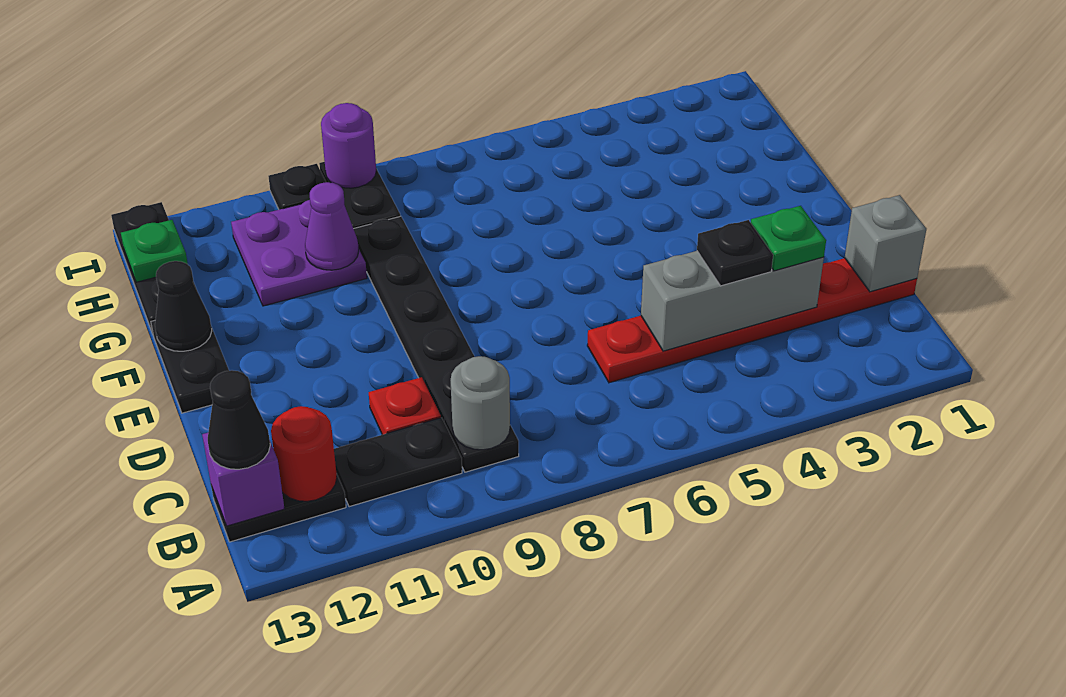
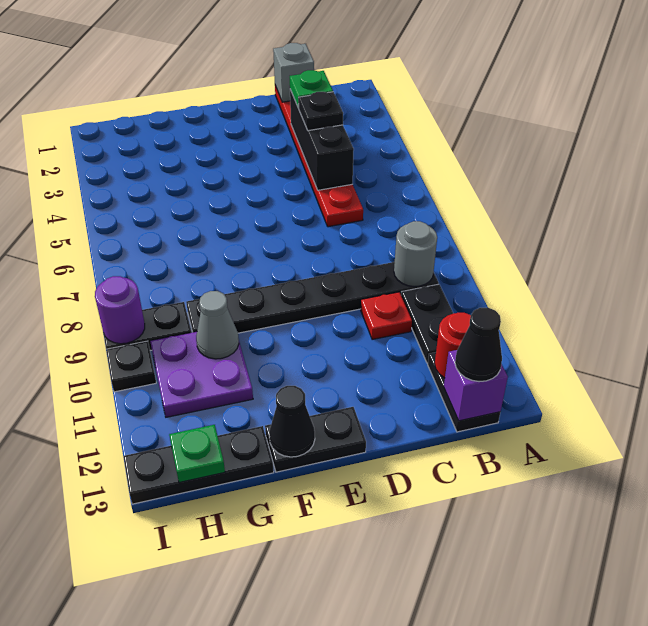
grey 1x3 brick [641,251,824,351] -> black 1x3 brick [290,90,354,190]
purple 1x1 cone [305,182,359,270] -> grey 1x1 cone [196,291,239,359]

